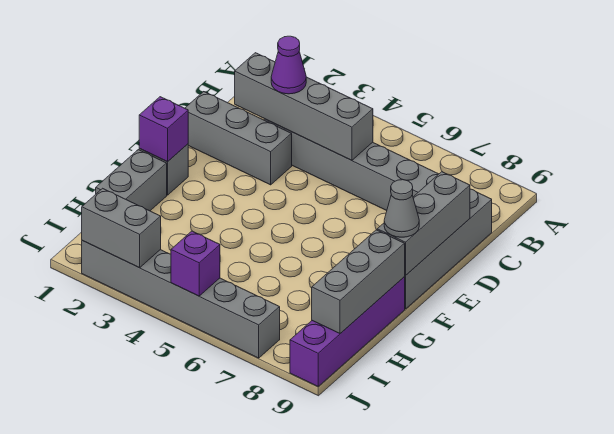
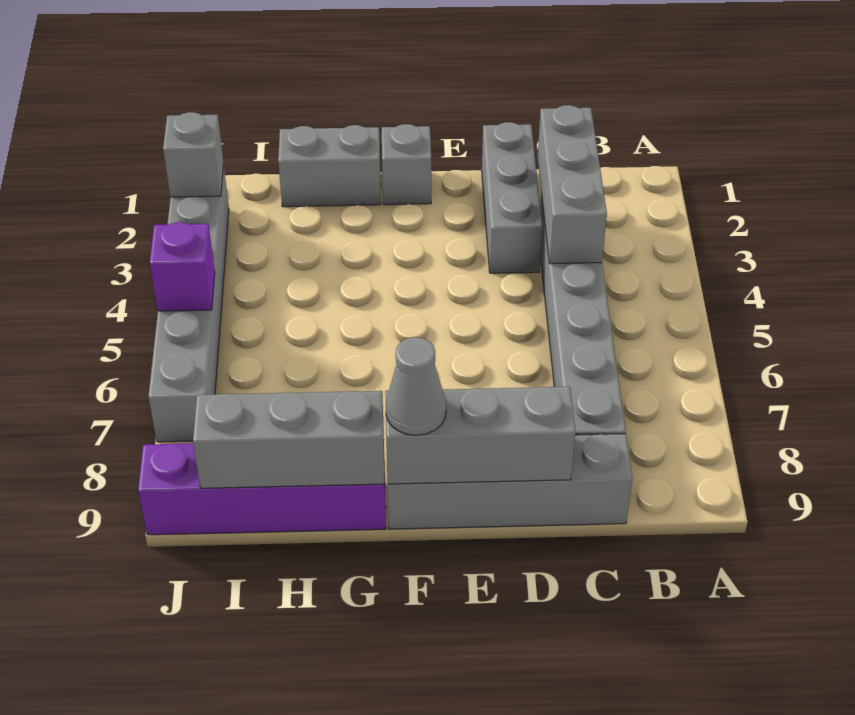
grey 1x4 brick [235,53,373,160] -> grey 1x3 brick [538,105,607,264]
purple 1x1 cone [271,36,306,94] -> none
purple 1x1 brick [139,97,188,162] -> none
grey 1x2 brick [82,188,161,268] -> grey 1x1 brick [163,112,224,197]

